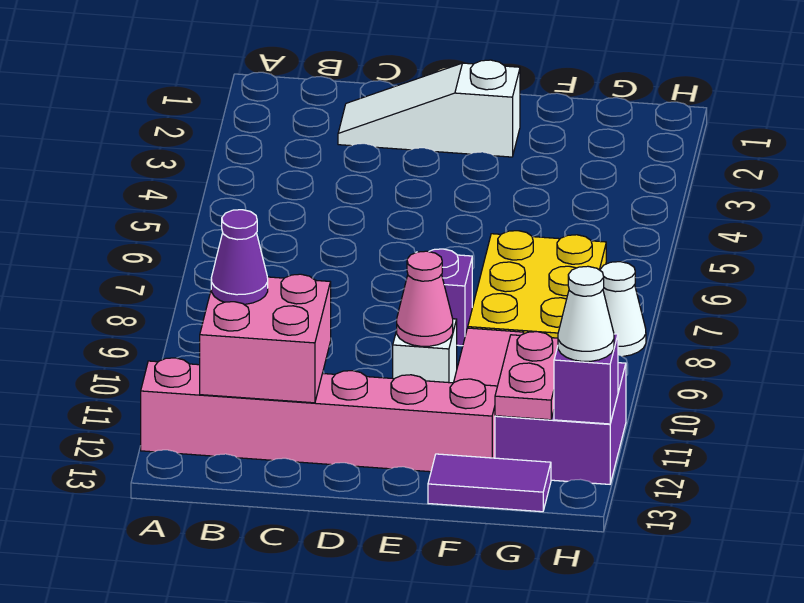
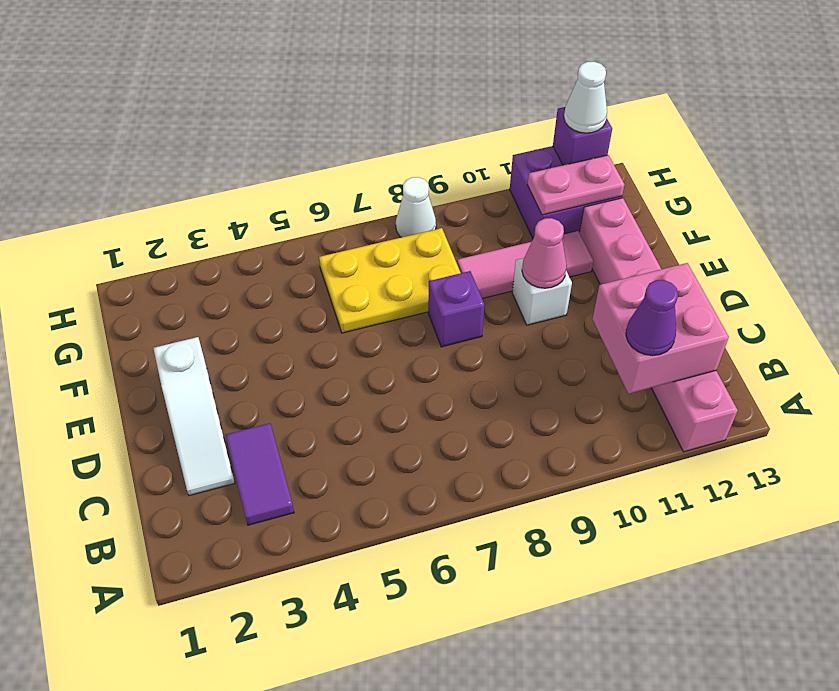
purple 1x2 tile [428,454,551,512] -> purple 1x2 tile moved to [225,423,294,525]

